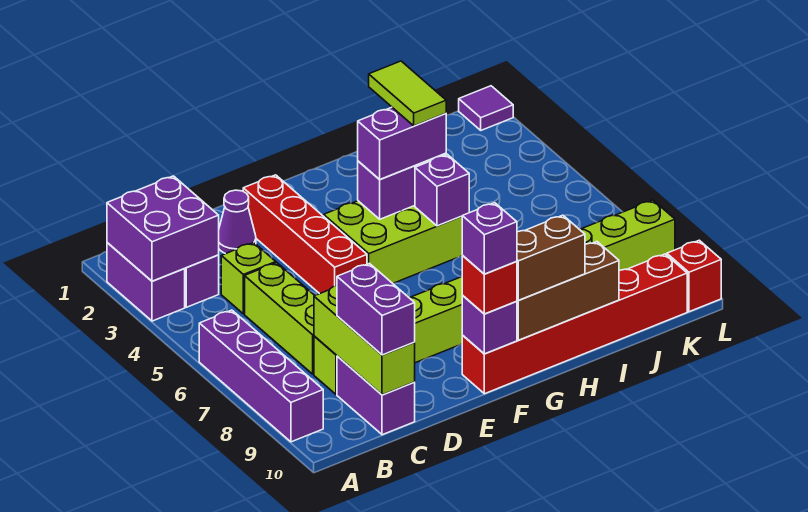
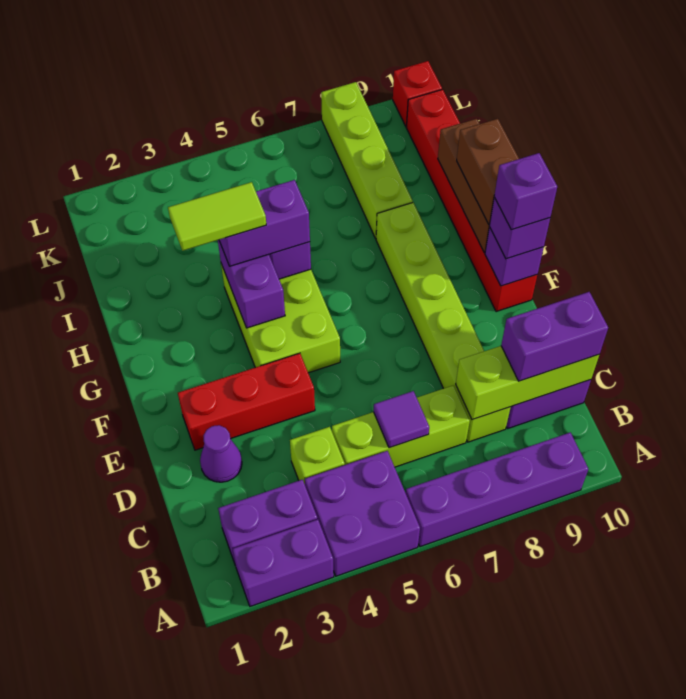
purple 2x2 brick [107,176,219,281] -> purple 2x2 brick moved to [305,451,420,576]
red 1x4 brick [243,175,367,294] -> red 1x3 brick [178,353,315,450]
red 1x1 brick [462,255,517,314] -> purple 1x1 brick [489,197,550,259]
purple 1x2 brick [358,107,446,179] -> purple 1x2 brick turned to [219,180,310,266]
purple 1x1 tile [459,86,513,130] -> purple 1x1 tile moved to [374,391,429,448]

